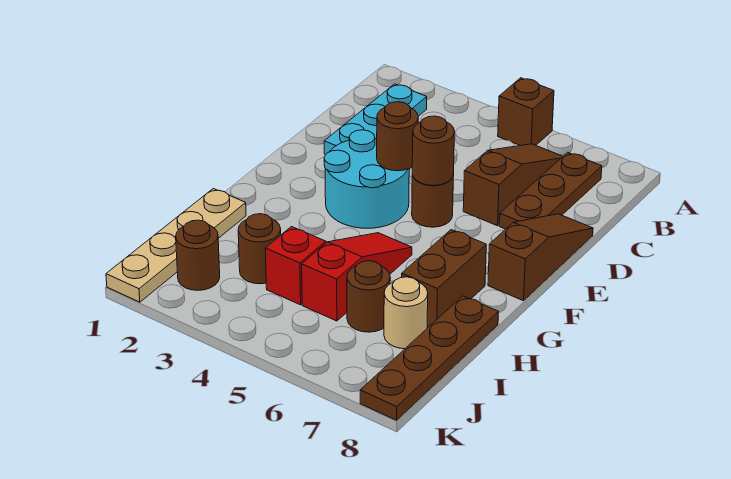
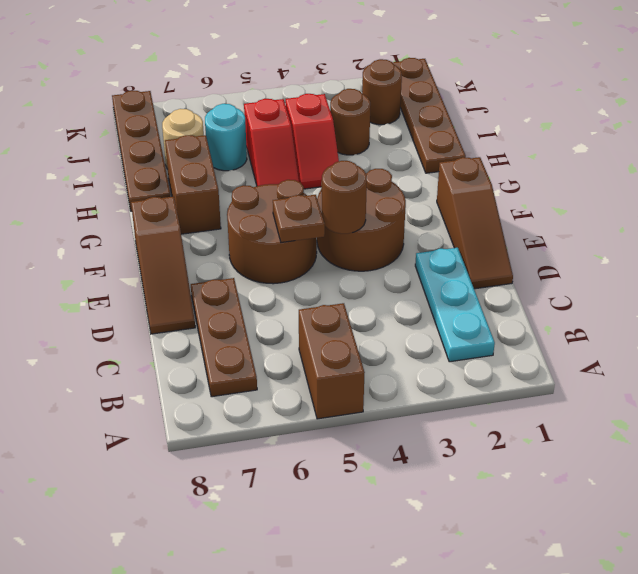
brown 1x1 brick [498,78,554,146] -> brown 1x2 brick [299,303,365,419]
brown 1x3 slope [463,144,563,226] -> brown 1x3 slope moved to [437,157,513,289]
cyan 2x2 round brick [324,130,409,228] -> brown 2x2 round brick [317,169,406,271]
brown 1x1 round brick [412,174,454,227] -> brown 2x2 round brick [227,180,317,284]
brown 1x1 round brick [412,116,455,186] -> brown 1x1 plate [273,195,325,243]
red 1x3 slope [302,233,412,321] -> red 1x2 slope [244,99,299,186]
tan 1x4 plate [106,189,246,302] -> brown 1x4 plate [392,58,466,173]
brown 1x1 round brick [347,261,390,332] -> cyan 1x1 round brick [205,104,247,171]

